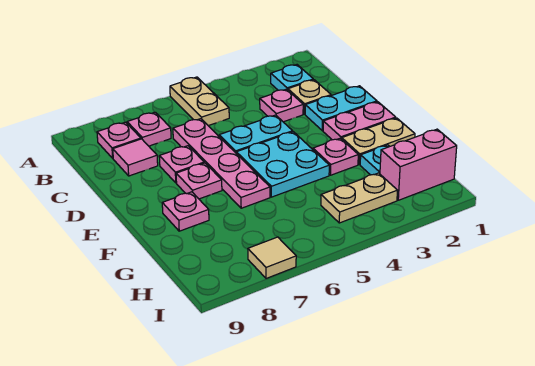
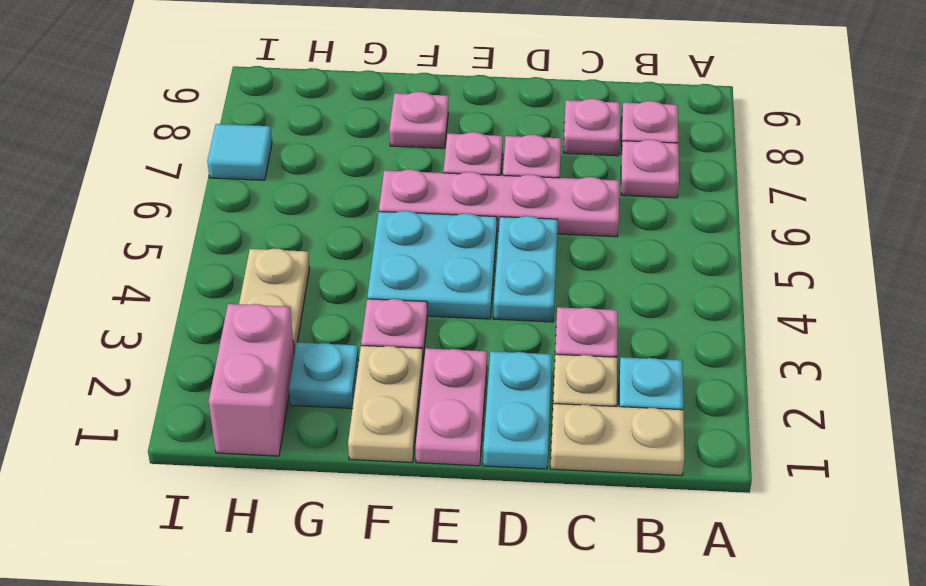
tan 1x2 plate [170,77,229,126] -> tan 1x2 plate moved to [550,404,684,476]
pink 1x1 tile [113,139,158,176] -> pink 1x1 plate [563,99,620,156]
tan 1x1 tile [248,237,296,278] -> cyan 1x1 tile [207,124,272,180]

